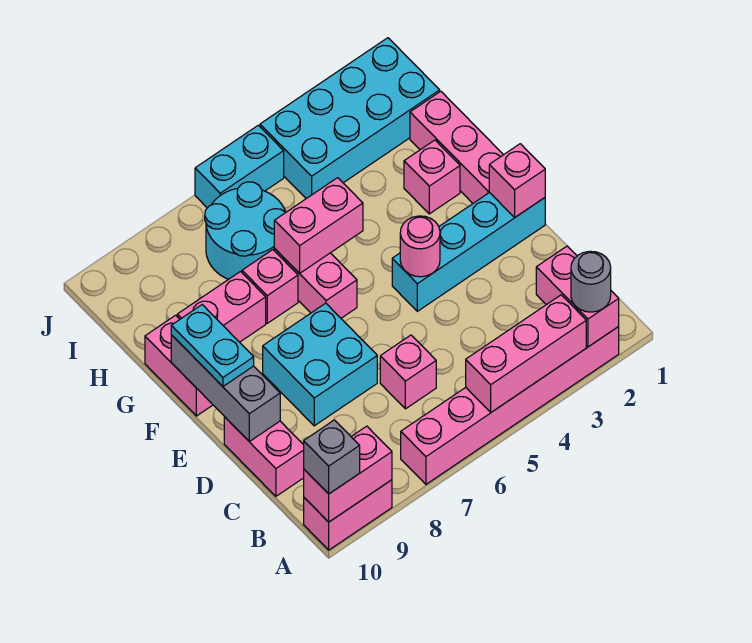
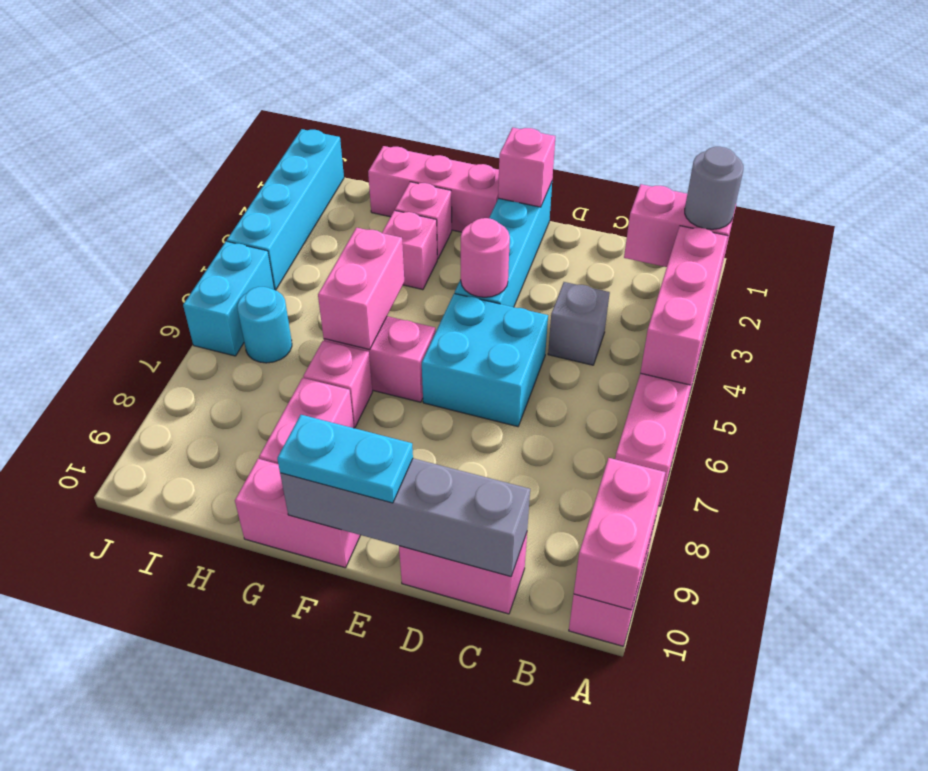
grey 1x1 brick [304,420,360,494] -> grey 1x1 brick moved to [548,282,610,365]
pink 1x1 brick [380,335,436,409] -> pink 1x1 brick moved to [382,210,437,290]
cyan 2x2 brick [263,303,377,426] -> cyan 2x2 brick moved to [422,294,548,427]
grey 1x3 brick [171,335,280,441] -> grey 1x4 brick [280,458,530,576]
cyan 2x2 round brick [205,182,286,279] -> cyan 1x1 round brick [237,287,292,363]
cyan 2x4 brick [260,38,440,199] -> cyan 1x4 brick [227,129,344,290]

